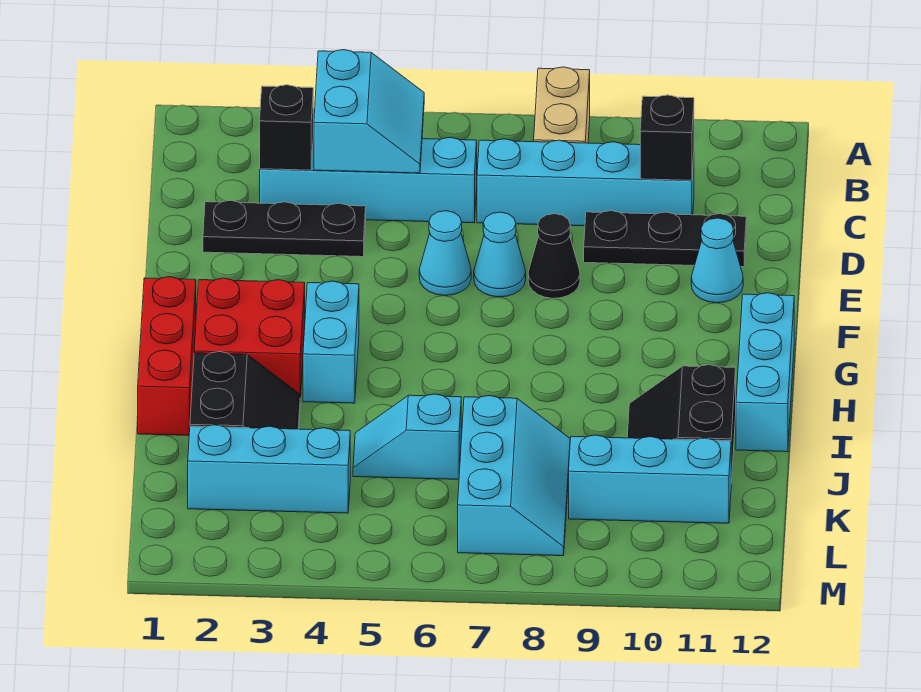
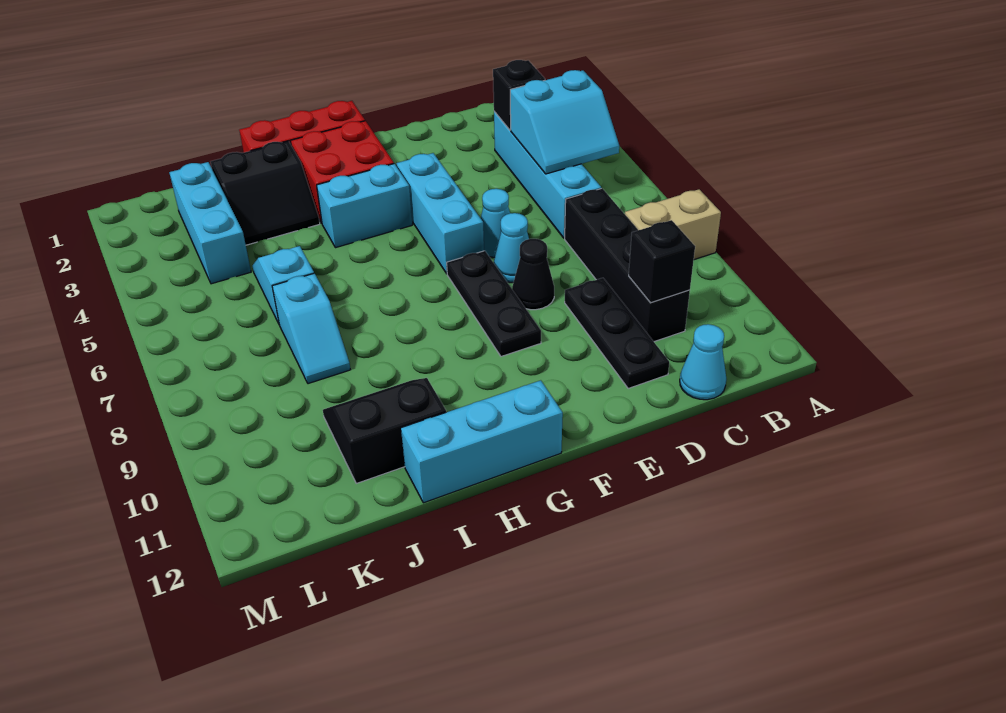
cyan 1x4 brick [477,139,694,226] -> black 1x4 brick [565,188,690,342]
black 1x3 plate [203,200,366,257] -> black 1x3 plate moved to [447,251,541,356]
cyan 1x1 cone [691,218,743,303] -> cyan 1x1 cone moved to [680,324,726,400]
cyan 2x3 slope [458,396,570,556] -> cyan 1x2 slope [272,273,350,384]
cyan 1x3 brick [569,435,731,523] -> cyan 1x3 brick moved to [396,153,484,274]

